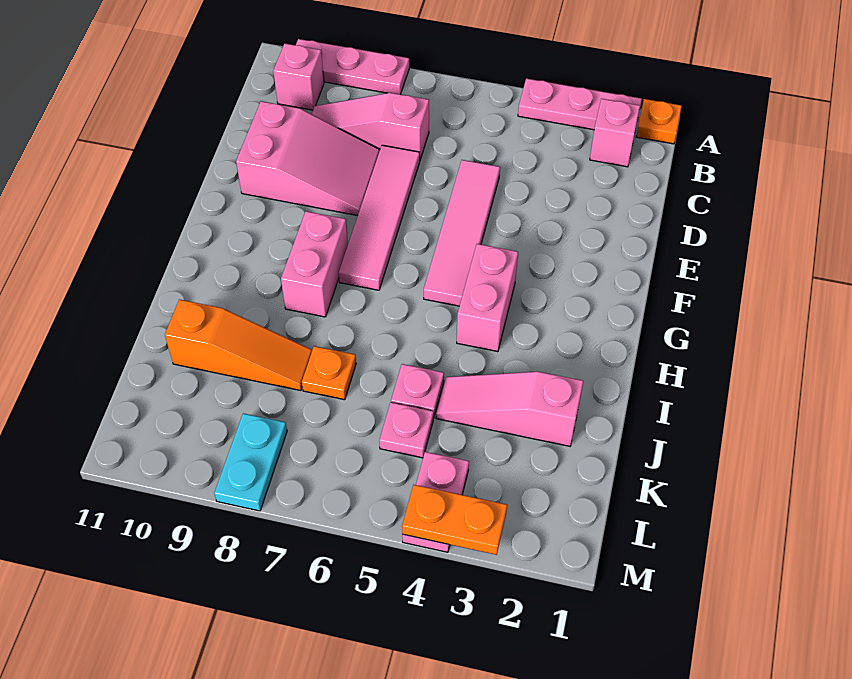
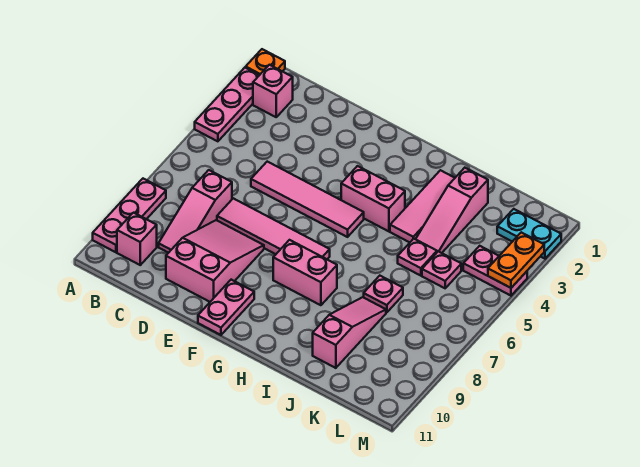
none -> pink 1x2 plate [198,280,254,335]
none -> pink 1x3 tile [390,170,455,242]
orange 1x1 plate [302,346,356,400] -> pink 1x1 plate [364,276,403,313]
orange 1x3 slope [165,299,312,391] -> pink 1x3 slope [313,297,386,368]
cyan 1x2 plate [214,413,287,511] -> cyan 1x2 plate moved to [497,209,561,259]

